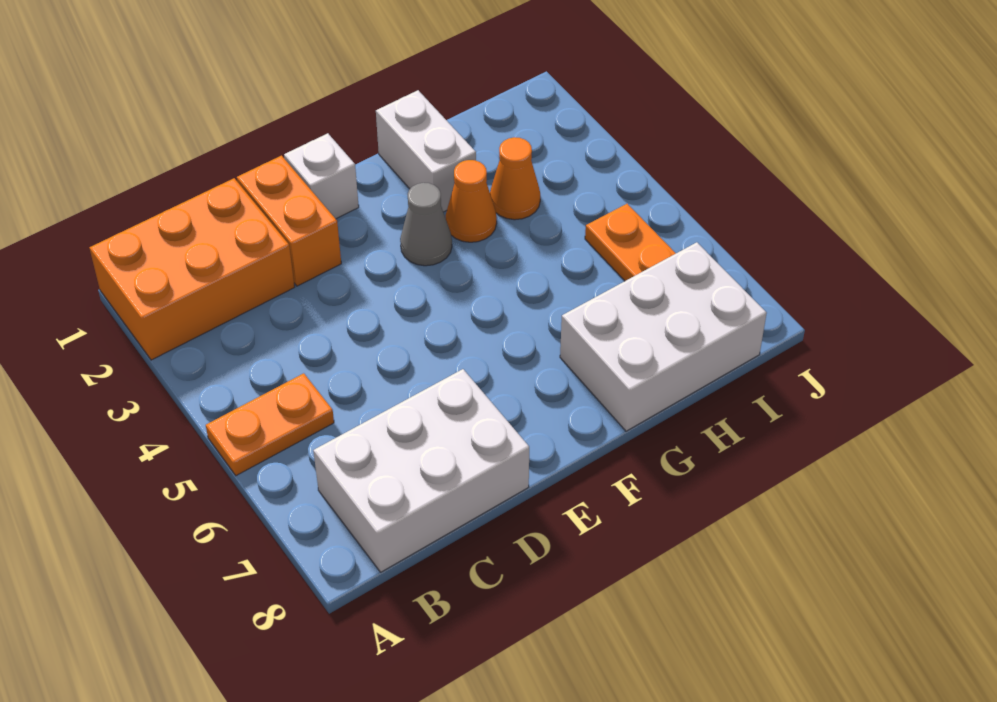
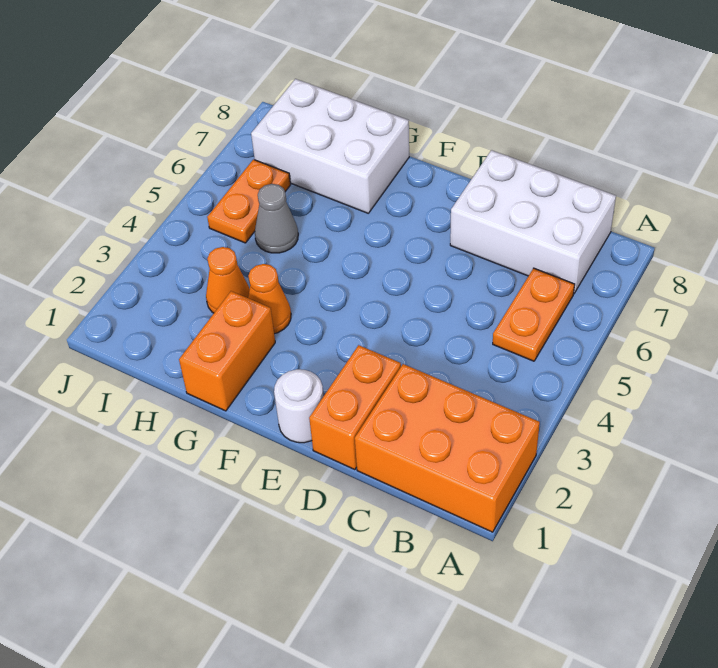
orange 1x2 plate [206,373,334,476] -> orange 1x2 plate turned to [493,268,575,361]
white 1x1 brick [284,133,359,219] -> white 1x1 round brick [274,369,324,443]
grey 1x1 cone [400,183,452,266] -> grey 1x1 cone moved to [255,184,298,253]
white 1x2 brick [376,90,476,212] -> orange 1x2 brick [179,291,275,411]

